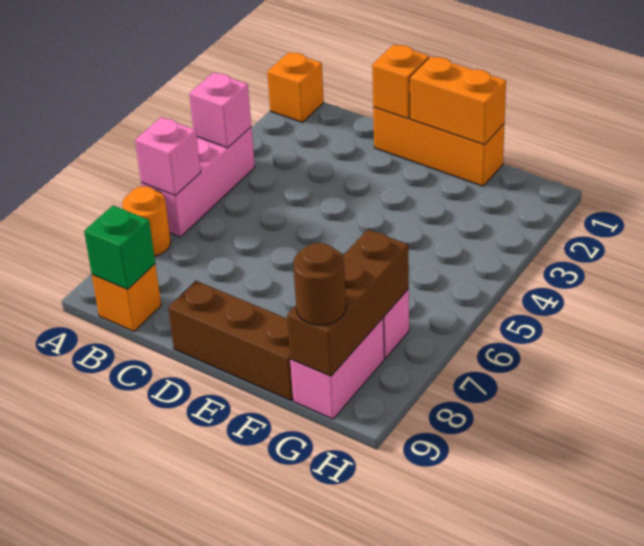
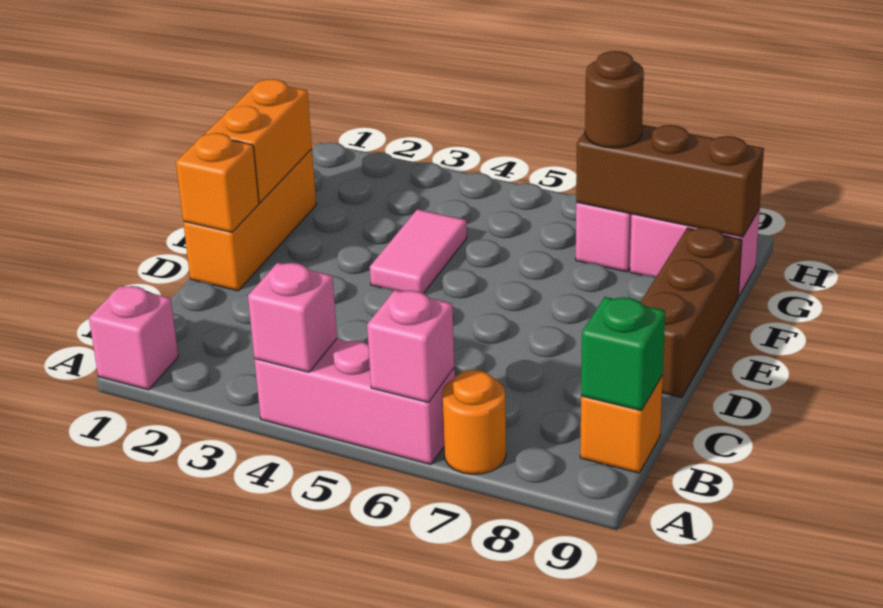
orange 1x1 brick [267,52,324,123] -> pink 1x1 brick [89,286,178,390]
none -> pink 1x2 tile [370,209,467,293]
brown 1x1 round brick [293,243,346,325] -> brown 1x1 round brick moved to [585,51,644,148]

